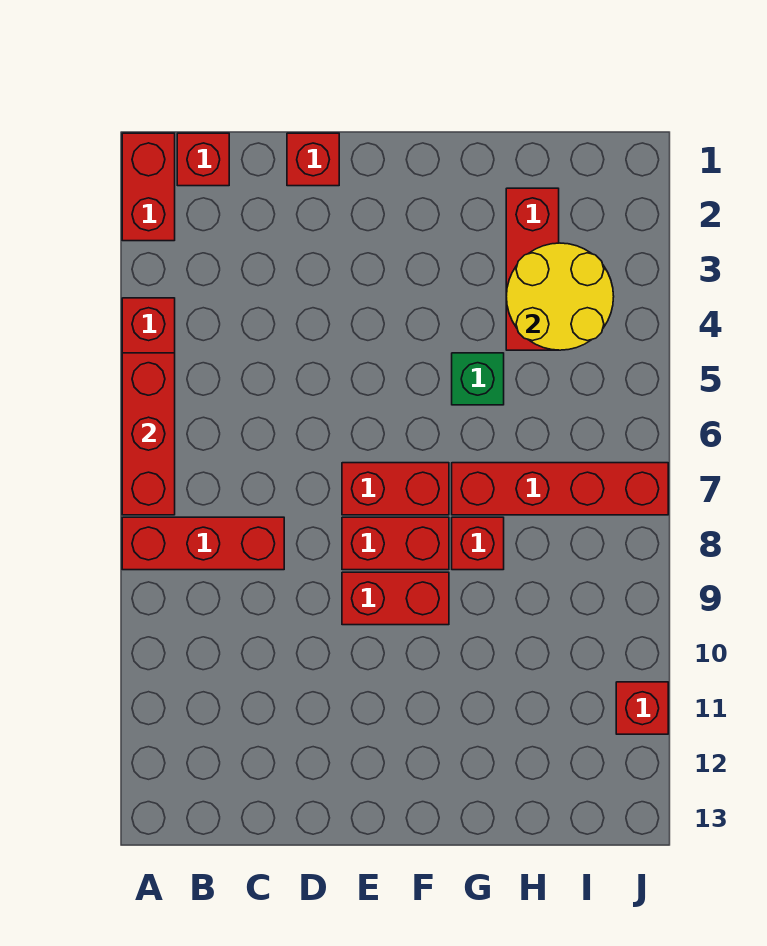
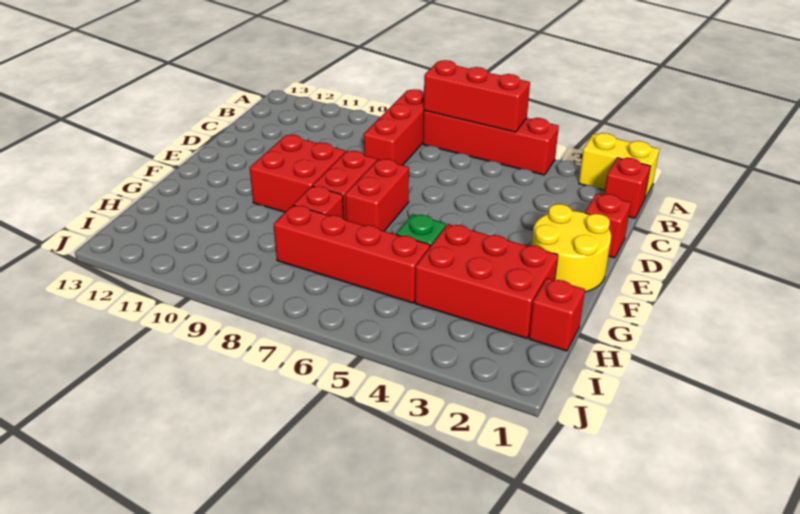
red 1x2 brick [122,133,175,241] -> yellow 1x2 brick [579,133,659,200]
red 1x2 brick [342,572,449,625] -> red 2x2 brick [250,135,345,212]
red 1x4 brick [452,463,668,515] -> red 1x4 brick turned to [274,205,430,303]
red 1x3 brick [506,188,559,350] -> red 2x3 brick [415,224,558,339]
yellow 2x2 round brick [506,243,614,350] -> yellow 2x2 round brick moved to [532,204,611,292]
red 1x1 brick [616,682,668,734] -> red 1x1 brick moved to [529,278,585,351]

